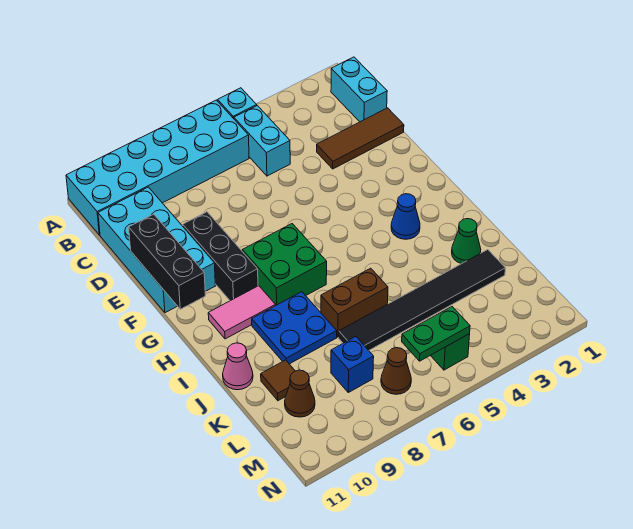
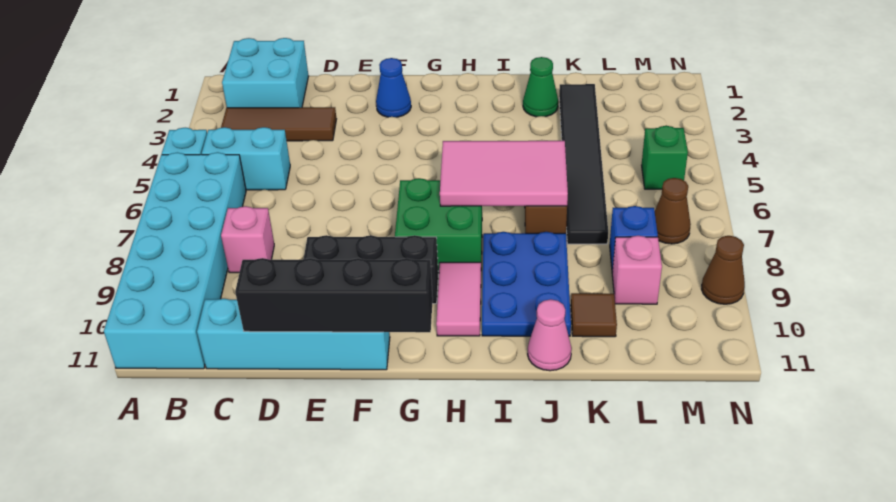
cyan 1x2 brick [331,57,387,122] -> cyan 2x2 brick [222,38,308,108]
none -> pink 1x1 brick [221,206,274,273]
cyan 2x4 brick [98,187,215,313] -> cyan 1x4 brick [197,299,390,370]
brown 1x3 tile [317,108,404,169] -> brown 1x3 tile turned to [221,107,336,141]
black 1x3 brick [129,214,205,309] -> black 1x4 brick [235,258,433,332]
blue 1x1 cone [391,194,420,239] -> blue 1x1 cone moved to [376,58,411,117]
none -> pink 2x3 tile [440,141,568,206]
blue 2x2 plate [252,292,337,364] -> blue 2x3 plate [482,232,571,336]
none -> pink 1x1 brick [612,236,662,304]
brown 1x1 cone [285,370,315,417] -> brown 1x1 cone moved to [702,236,745,304]
green 1x2 plate [402,307,470,361] -> none

